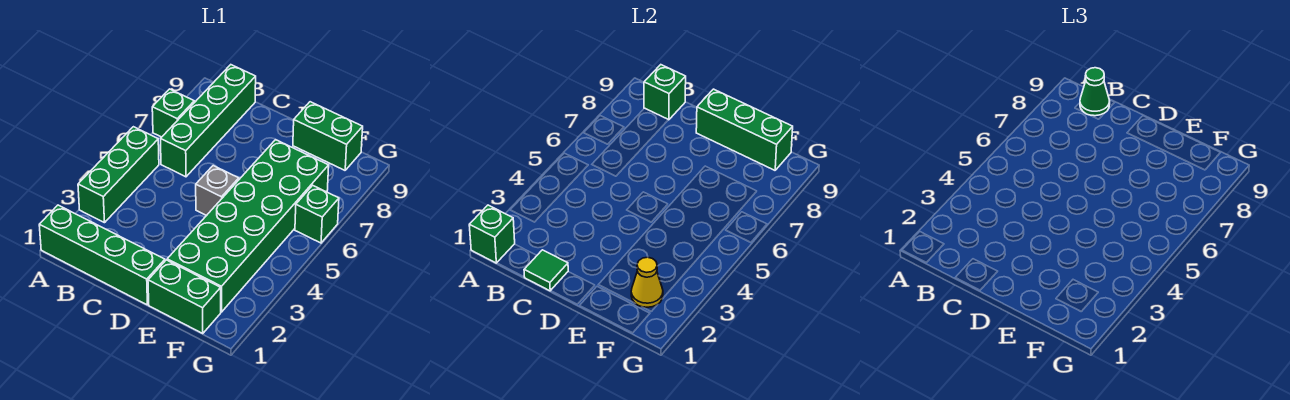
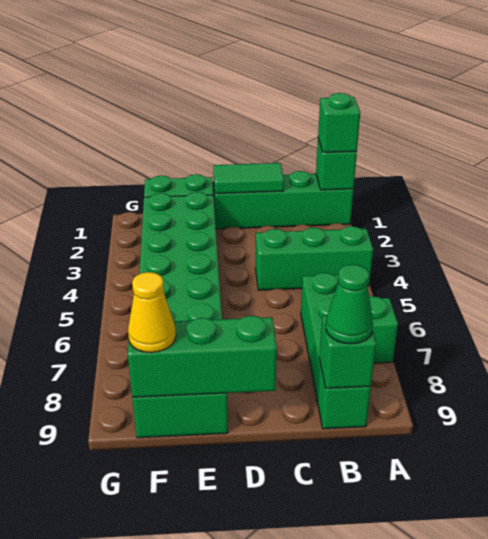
green 1x3 brick [78,127,159,223] -> green 1x3 brick turned to [255,226,373,290]
green 1x1 tile [524,250,568,291] -> green 1x2 tile [214,163,284,194]
grey 1x1 brick [196,166,239,216] -> none
yellow 1x1 cone [631,257,663,307] -> yellow 1x1 cone moved to [128,272,176,352]
green 1x1 brick [295,185,339,243] -> green 1x1 brick moved to [318,93,360,152]

